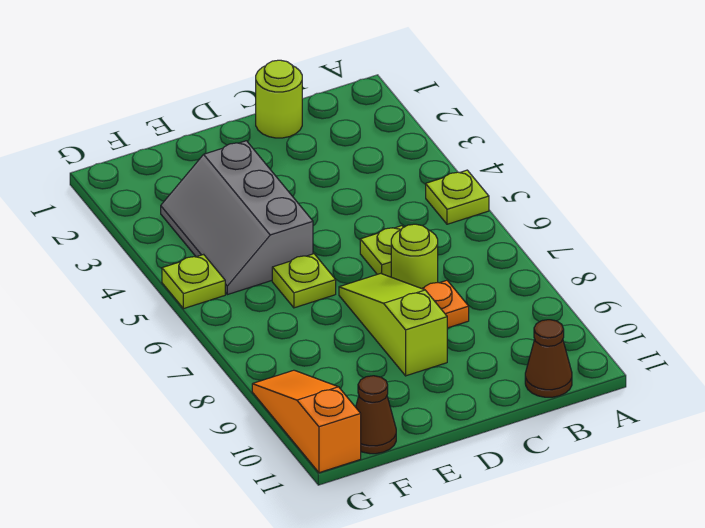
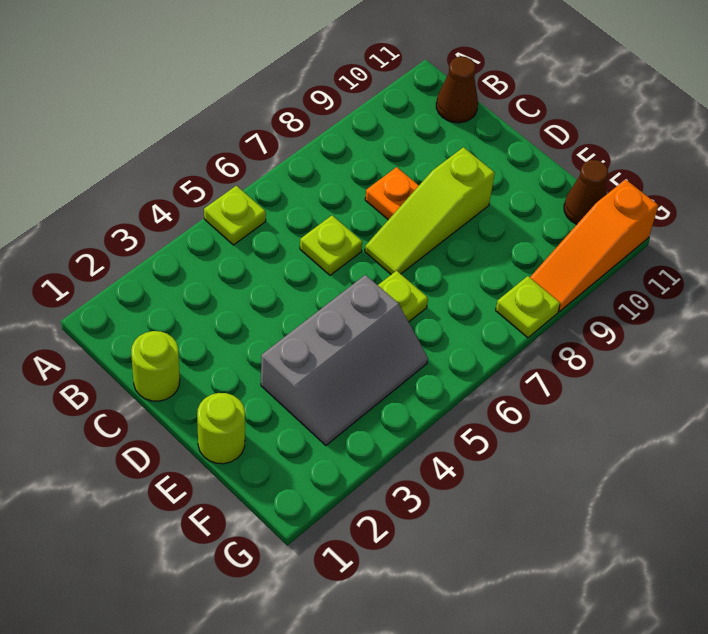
lime 1x1 round brick [391,224,438,288] -> lime 1x1 round brick moved to [197,393,245,464]
lime 1x1 plate [162,254,225,309] -> lime 1x1 plate moved to [496,276,560,338]

